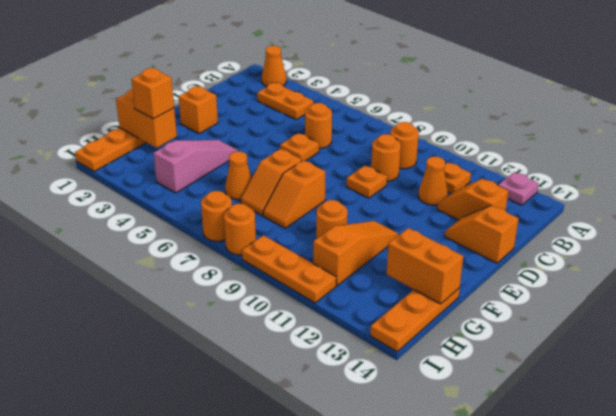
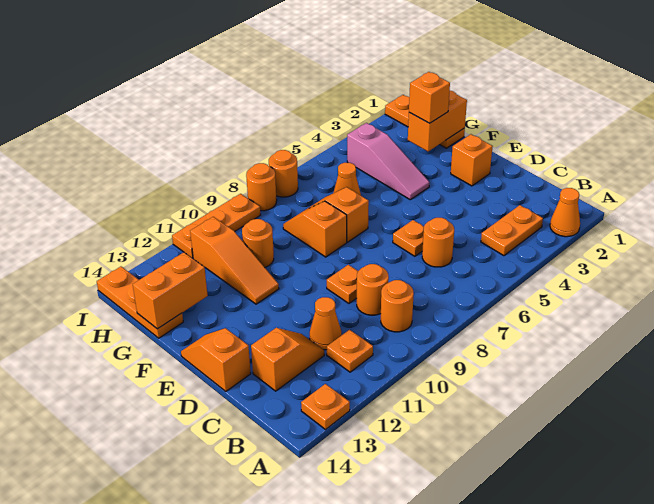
pink 1x1 plate [498,172,539,205] -> orange 1x1 plate [301,384,350,429]
orange 1x2 slope [445,205,519,263] -> orange 1x2 slope turned to [181,328,251,391]

